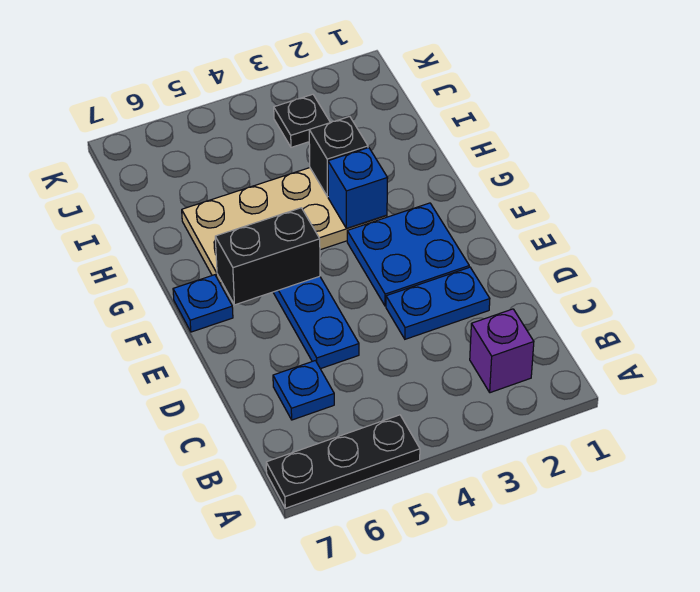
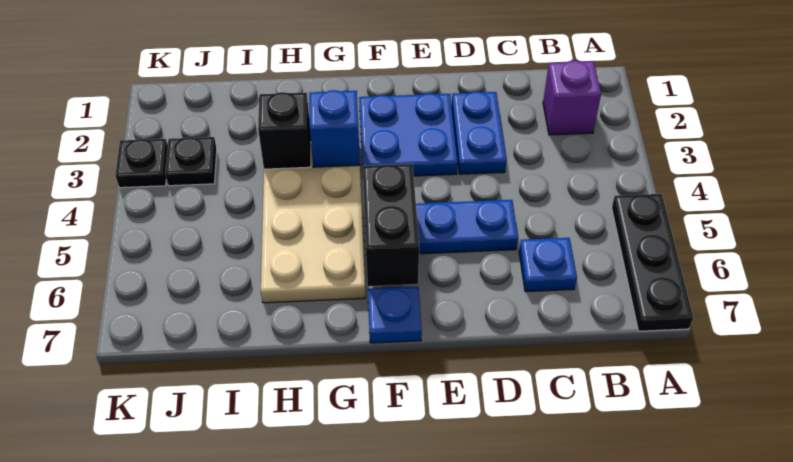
none -> black 1x1 plate [115,139,168,188]

